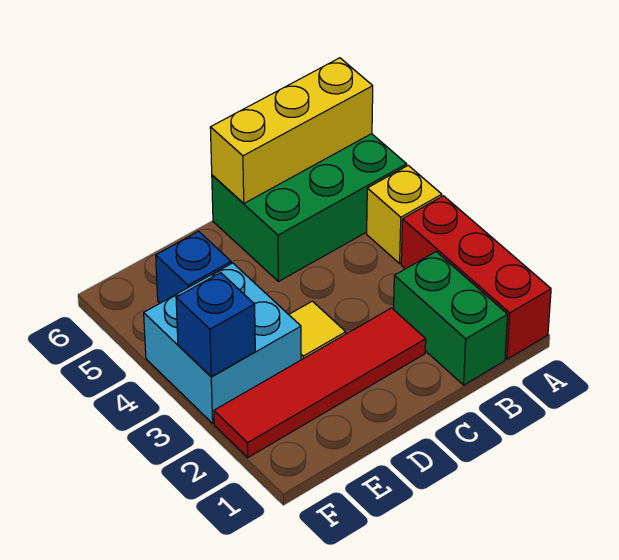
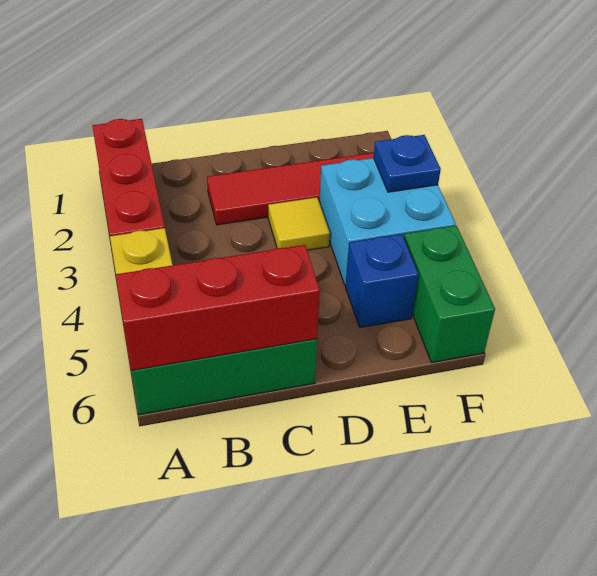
yellow 1x3 brick [210,58,373,203] -> red 1x3 brick [116,245,320,371]
green 1x2 brick [394,252,508,385] -> green 1x2 brick moved to [404,226,495,362]
blue 1x1 brick [176,273,255,377] -> blue 1x1 plate [374,135,441,192]

